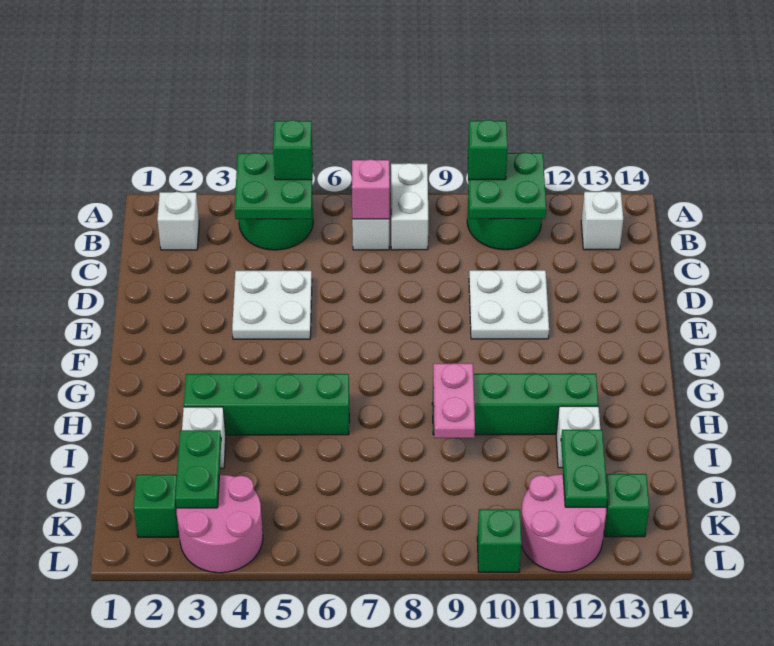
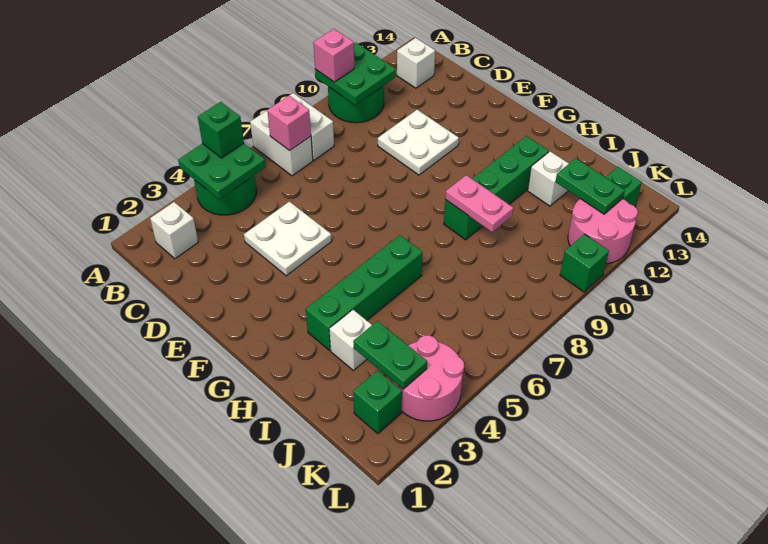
green 1x1 brick [468,120,508,180] -> pink 1x1 brick [313,29,354,82]

